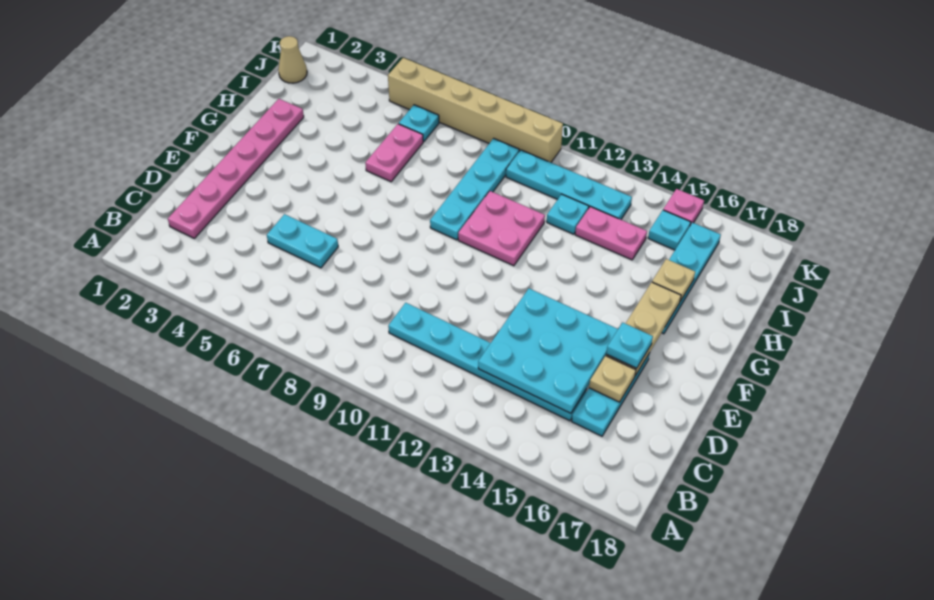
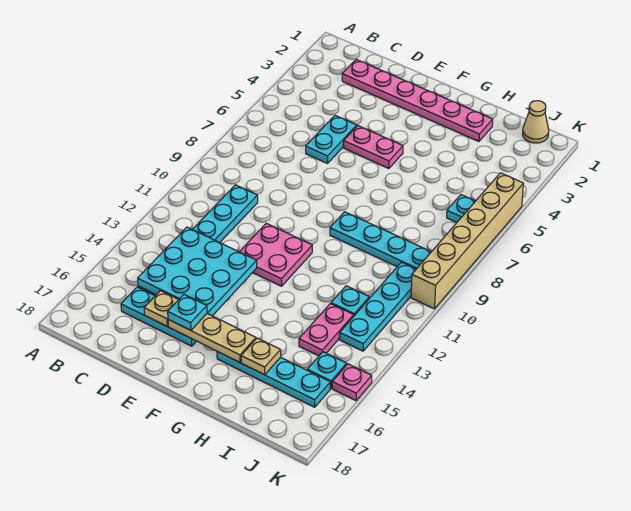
pink 2x2 plate [458,191,545,266] -> pink 2x2 plate moved to [240,223,312,286]
pink 1x2 plate [365,124,423,182] -> pink 1x2 plate moved to [344,126,403,169]

